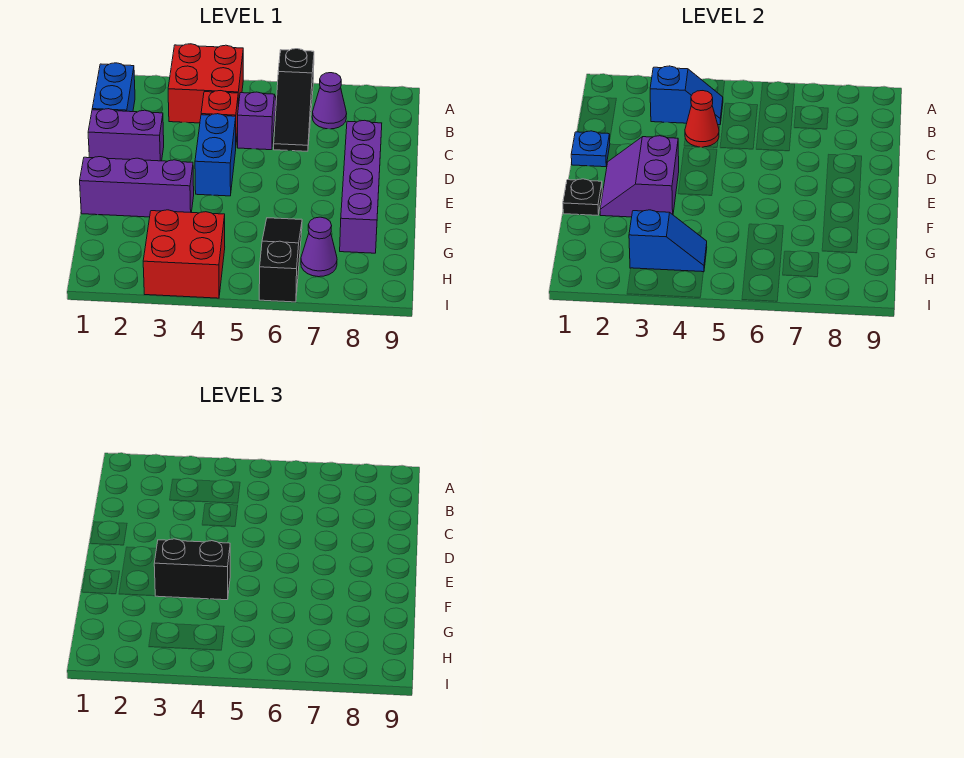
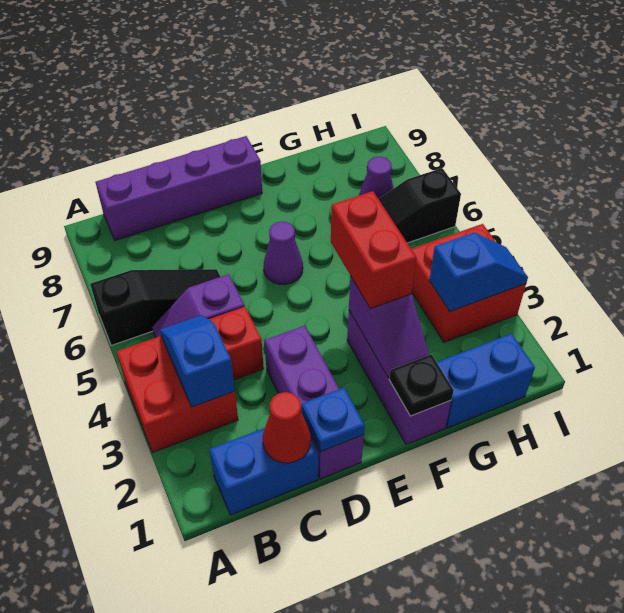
purple 1x1 cone [312,73,347,129] -> purple 1x1 cone moved to [264,221,303,285]
red 1x1 cone [685,91,719,147] -> red 1x1 cone moved to [263,392,311,463]
purple 1x2 brick [88,109,164,161] -> purple 1x3 brick [264,326,364,479]
blue 1x2 brick [195,114,236,196] -> blue 1x2 brick moved to [437,333,535,428]
purple 1x4 brick [340,120,382,253] -> purple 1x4 brick moved to [95,136,262,240]
purple 2x2 slope [600,136,679,217] -> purple 1x2 slope [349,276,429,378]
black 1x2 brick [154,539,230,600] -> red 1x2 brick [331,191,416,309]
blue 1x2 slope [629,210,707,272] -> blue 1x2 slope turned to [429,233,528,311]

